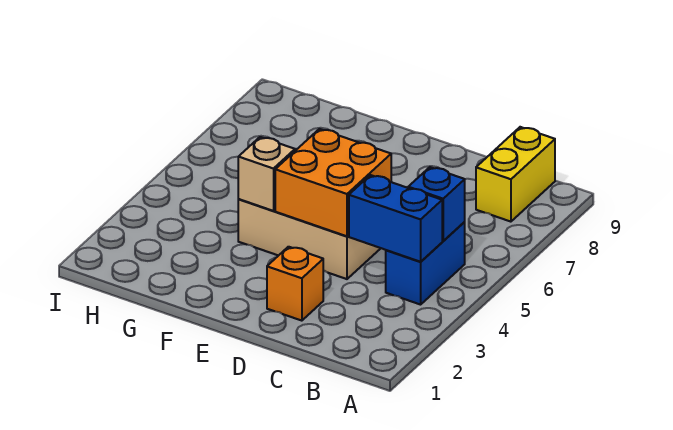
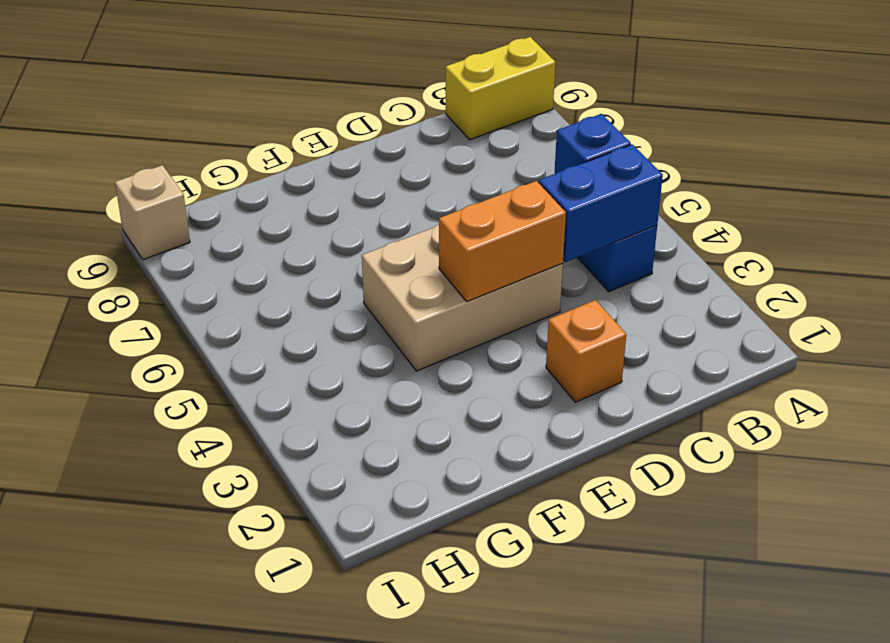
yellow 1x2 brick [476,127,555,222] -> yellow 1x2 brick turned to [446,37,555,140]
orange 2x2 brick [275,129,391,236] -> orange 1x2 brick [439,181,566,302]
tan 1x1 brick [238,137,295,211] -> tan 1x1 brick moved to [115,165,190,260]

